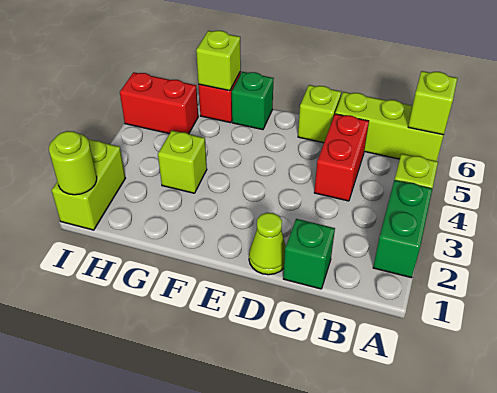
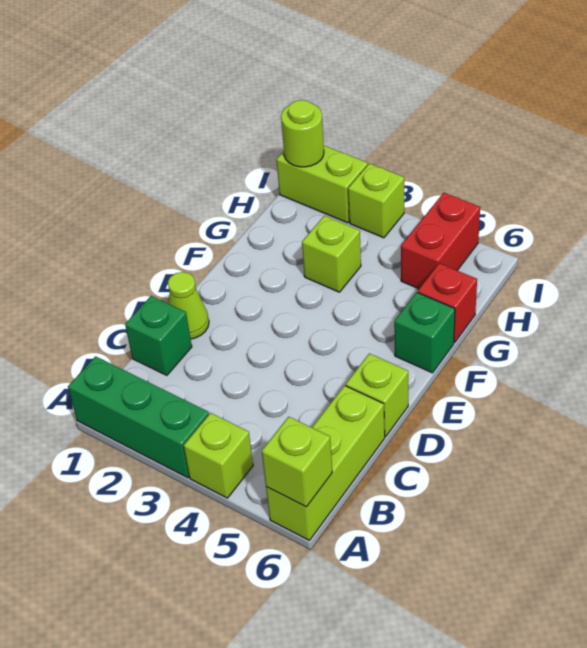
green 1x2 brick [373,180,432,278] -> green 1x3 brick [68,356,209,478]
red 1x2 brick [314,114,369,201] -> none
lime 1x1 brick [196,31,241,91] -> lime 1x1 brick moved to [348,163,404,238]

